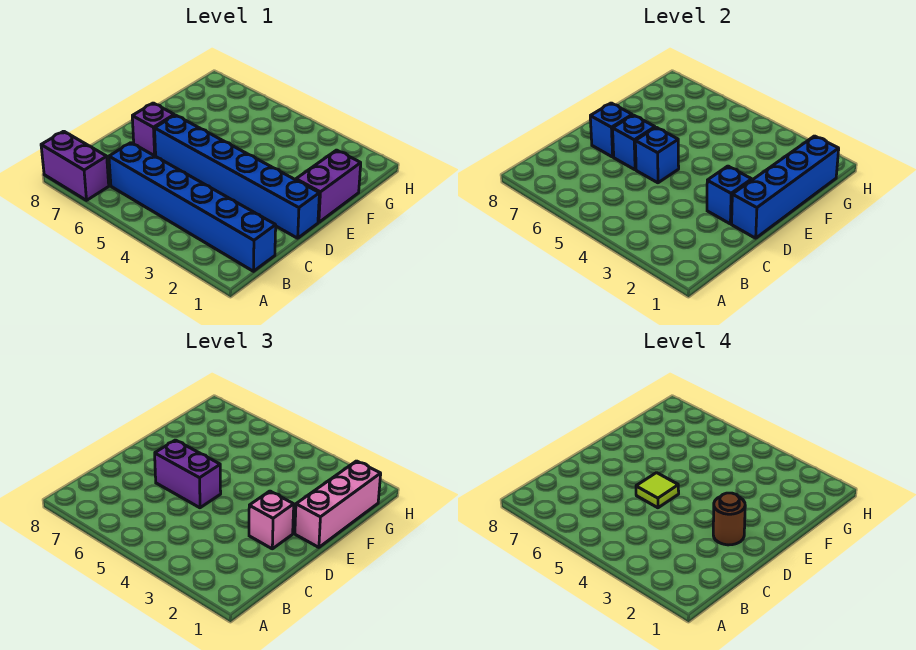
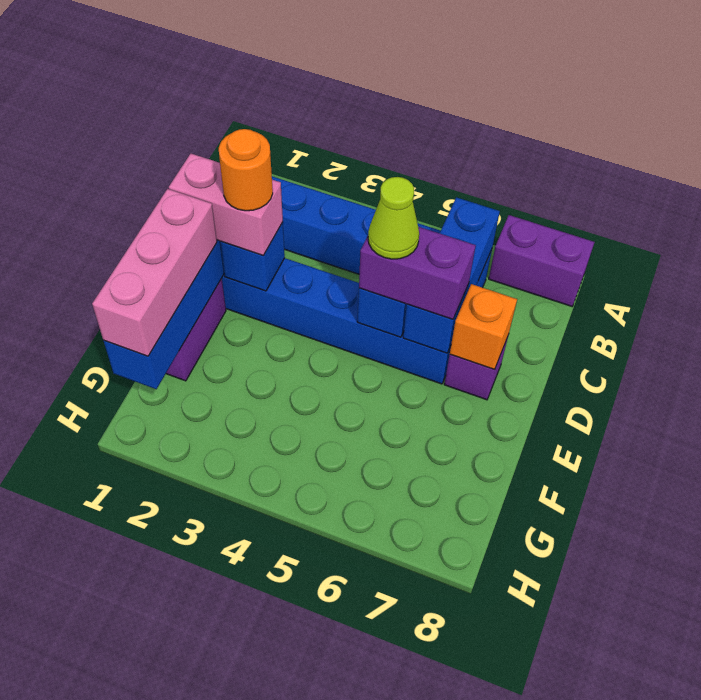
pink 1x1 brick [249,491,294,549] -> pink 1x2 brick [169,154,283,255]
brown 1x1 round brick [713,493,745,545] -> orange 1x1 round brick [219,129,273,211]
lime 1x1 tile [636,473,679,508] -> lime 1x1 cone [368,177,419,259]
blue 1x1 brick [613,115,655,170] -> blue 1x3 brick [403,197,500,353]
blue 1x1 brick [590,103,632,157] -> orange 1x1 brick [450,284,517,370]

